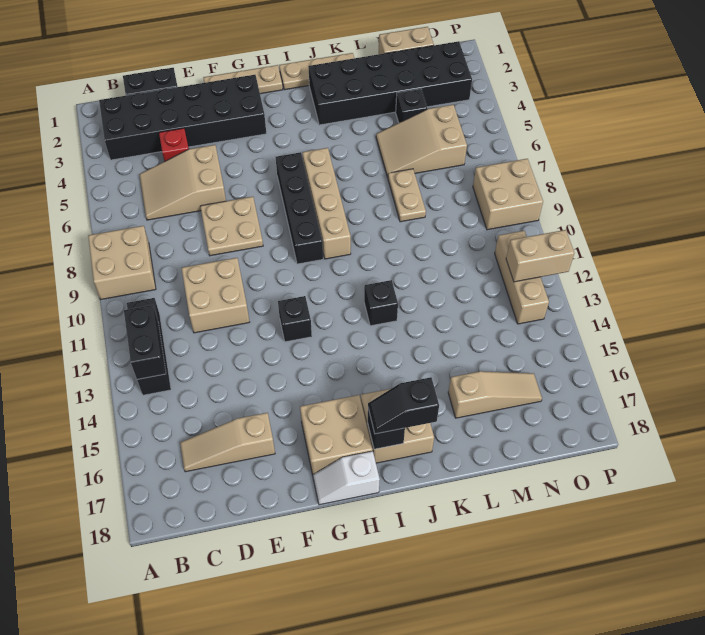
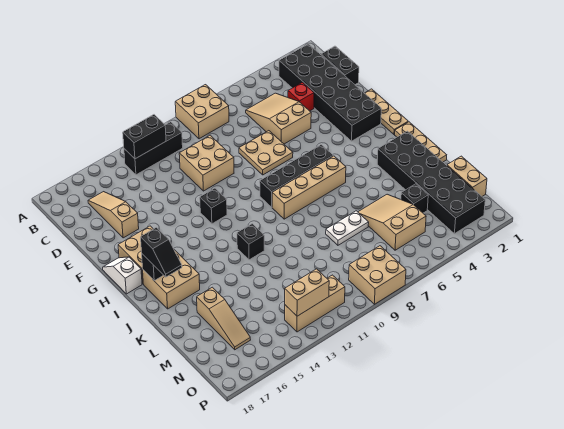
black 1x2 slope [368,377,439,434] -> black 1x2 slope turned to [141,228,182,277]
tan 1x2 plate [388,169,426,222] -> white 1x2 plate [326,211,369,245]
tan 1x2 brick [506,230,574,282] -> tan 1x2 brick turned to [285,269,329,316]

